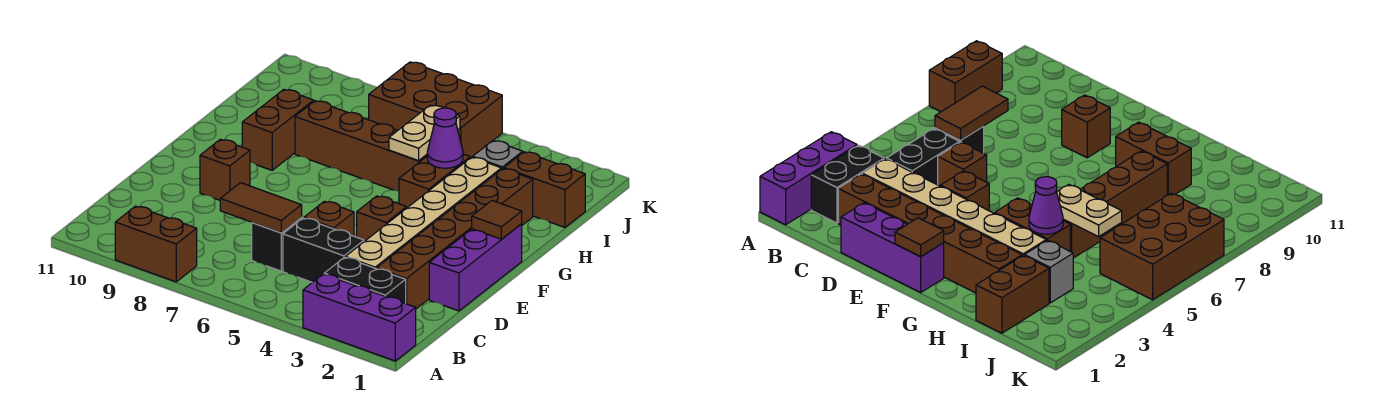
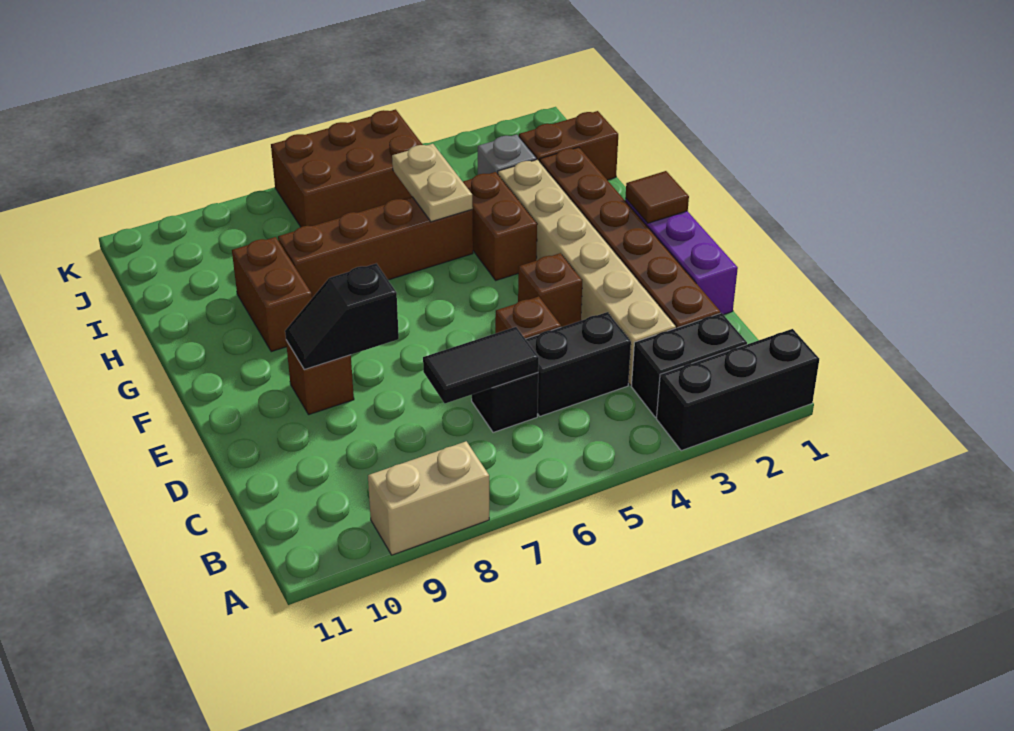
purple 1x3 brick [303,274,416,361] -> black 1x3 brick [656,329,819,451]
brown 1x2 brick [115,206,197,282] -> tan 1x2 brick [368,441,489,555]
brown 1x2 tile [220,183,302,233] -> black 1x2 tile [423,327,539,403]
none -> black 1x2 slope [285,263,399,369]
purple 1x1 cone [427,108,463,168] -> none

